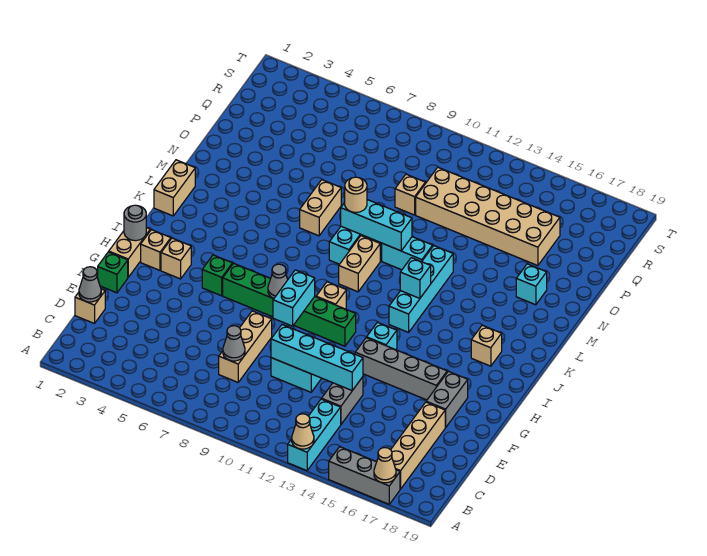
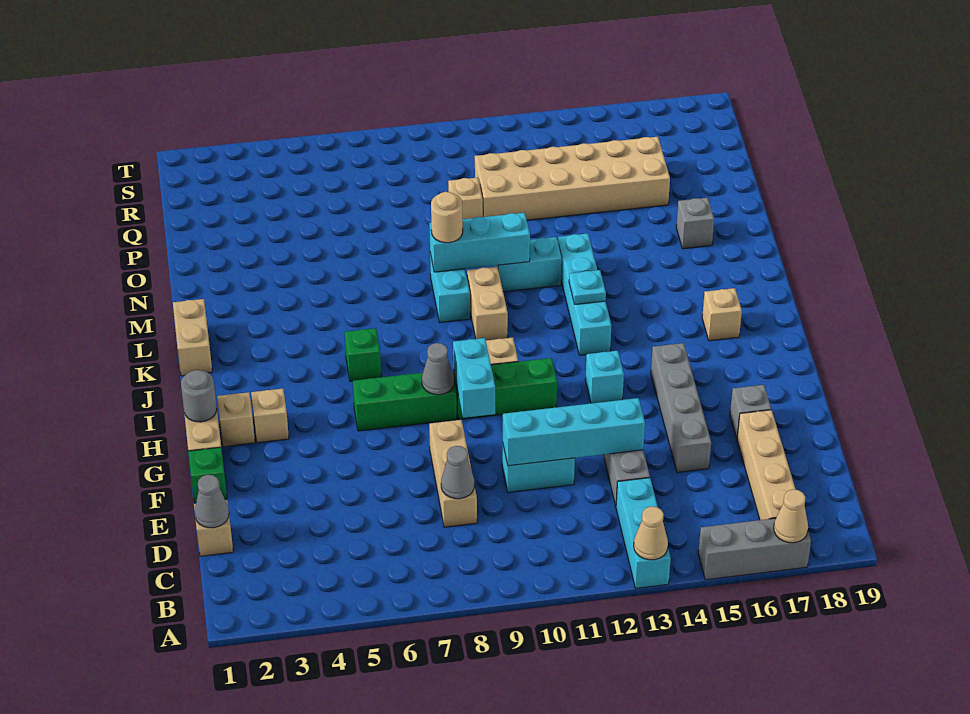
grey 1x2 brick [426,371,468,427] -> grey 1x1 brick [730,385,771,438]
grey 1x4 brick [355,338,447,400] -> grey 1x4 brick turned to [651,343,711,472]
green 1x1 brick [202,255,233,296] -> green 1x1 brick moved to [345,328,381,381]
cyan 1x1 brick [400,258,431,298] -> cyan 1x1 plate [569,270,606,304]
tan 1x2 brick [300,180,341,236] -> none
cyan 1x1 brick [516,264,547,305] -> grey 1x1 brick [676,198,714,249]

